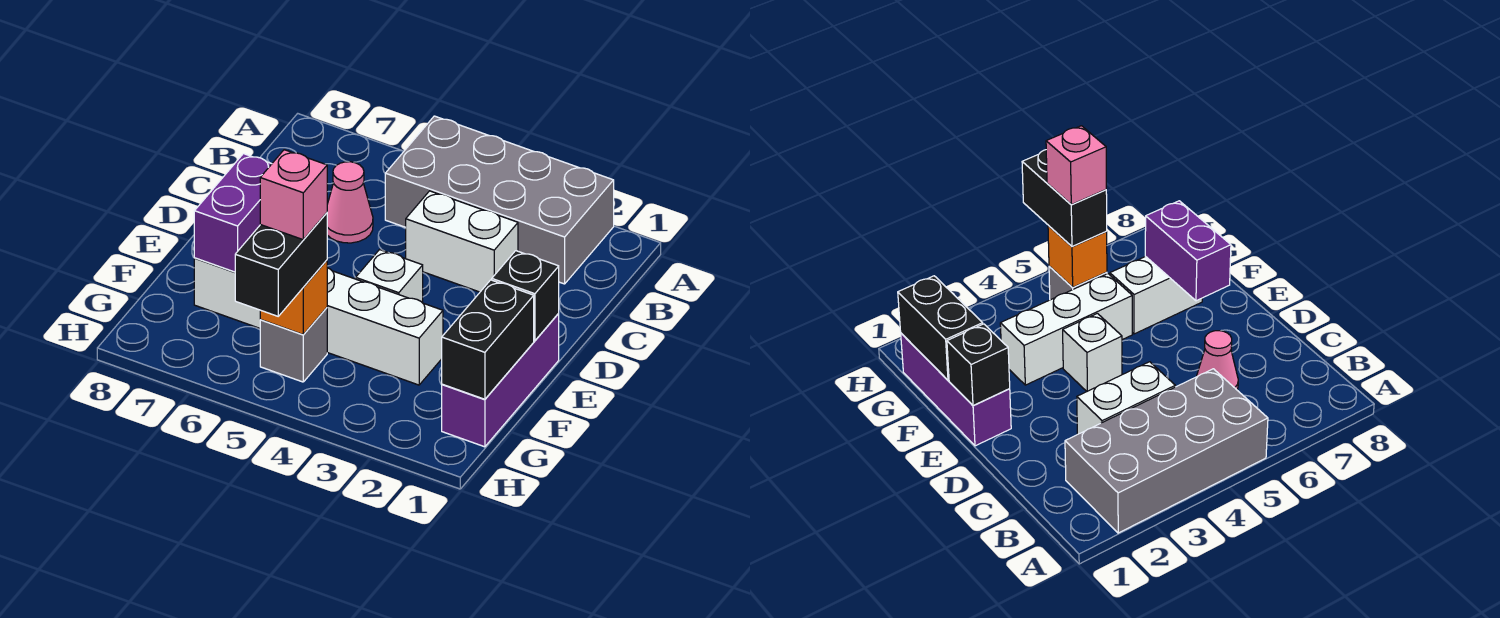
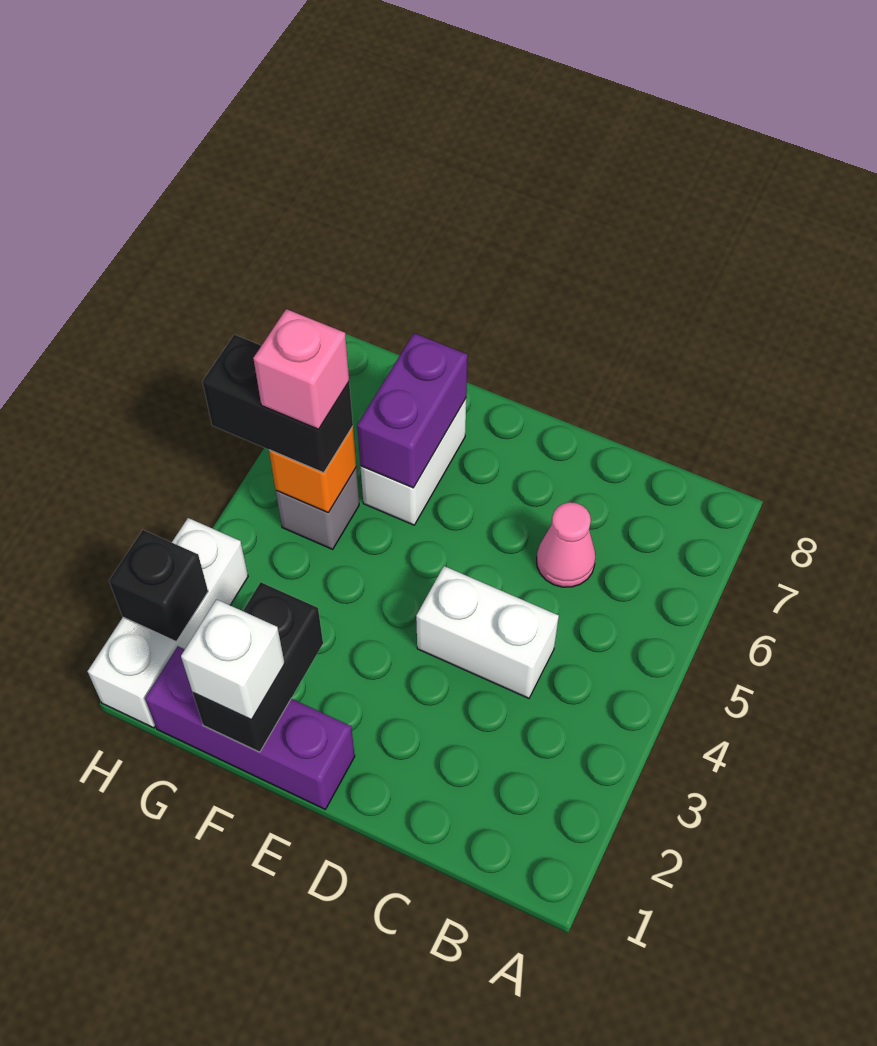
grey 2x4 brick [385,116,614,284] -> none
white 1x2 brick [406,191,518,292] -> white 1x2 brick turned to [416,566,559,698]
black 1x1 brick [492,251,559,341] -> black 1x1 brick moved to [109,530,208,642]
white 1x1 brick [356,250,423,303] -> white 1x1 brick moved to [181,599,285,720]
purple 1x2 brick [194,154,271,272] -> purple 1x2 brick turned to [357,333,468,488]
black 1x2 brick [442,280,534,399] -> black 1x2 brick turned to [193,582,323,752]
white 1x3 brick [327,268,443,385] -> white 1x3 brick moved to [88,518,248,728]

